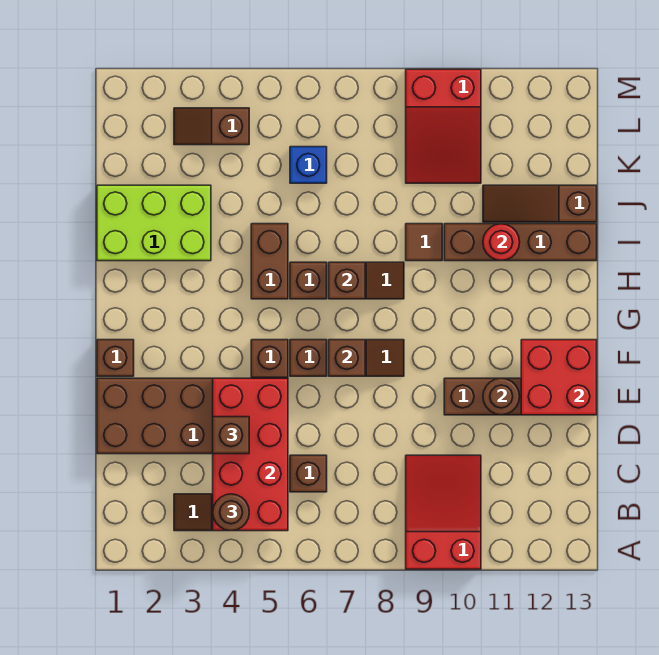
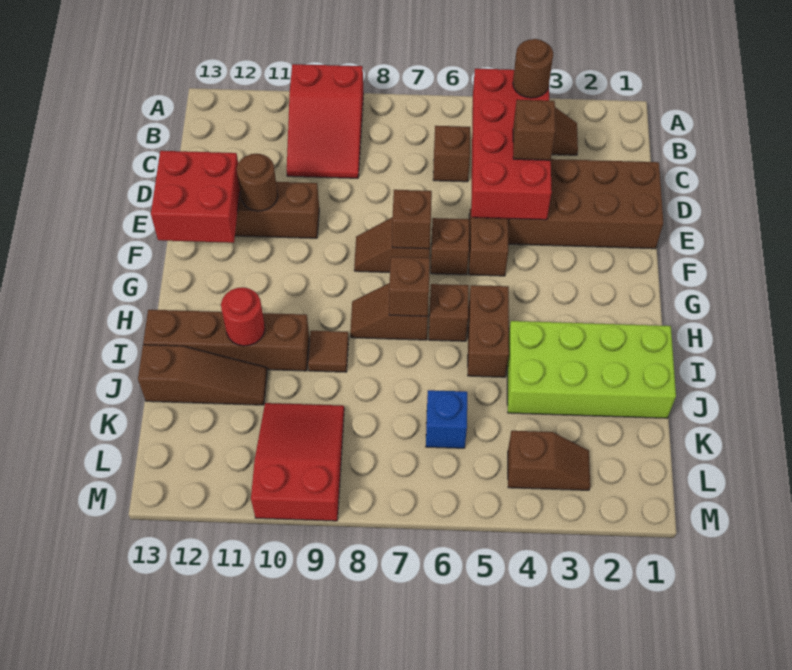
brown 1x1 brick [97,340,134,376] -> none
lime 2x3 brick [97,185,211,261] -> lime 2x4 brick [507,321,676,418]

